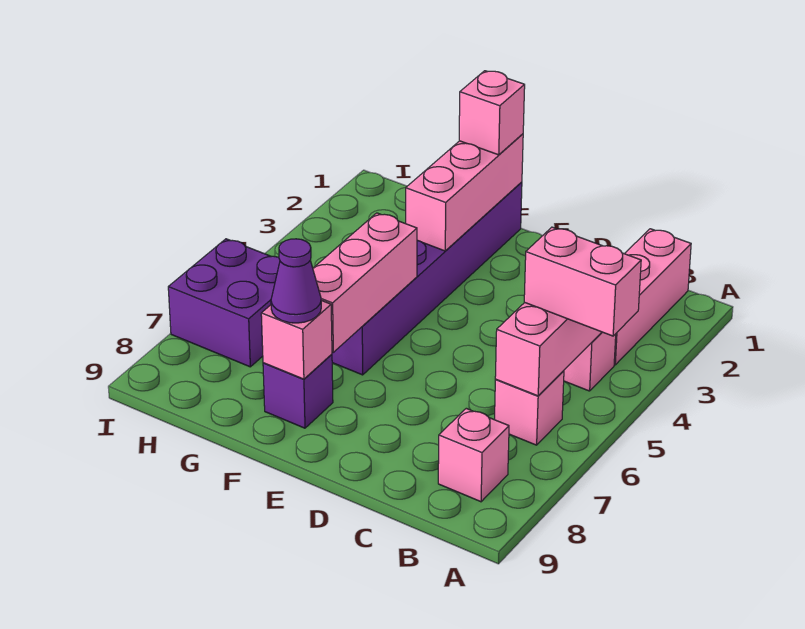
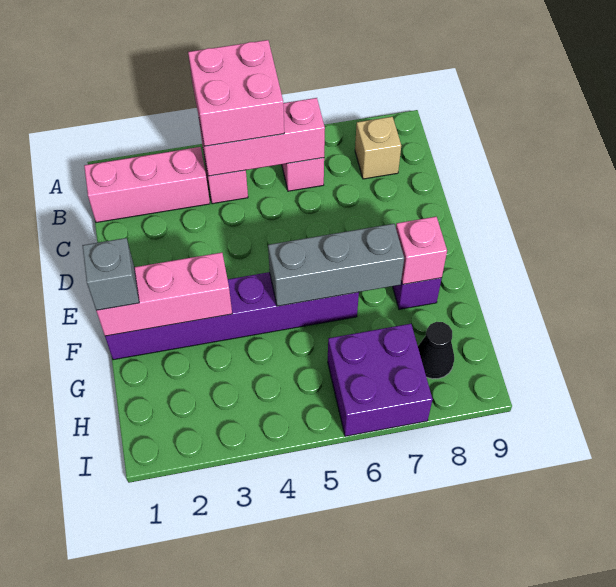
pink 1x2 brick [524,227,641,336] -> pink 2x2 brick [188,40,284,146]
pink 1x1 brick [438,408,509,502] -> tan 1x1 brick [355,117,401,179]
pink 1x1 brick [459,71,525,155] -> grey 1x1 brick [82,238,139,311]
pink 1x3 brick [313,213,417,352] -> grey 1x3 brick [268,224,404,306]
purple 1x1 cone [271,239,321,323] -> none
none -> black 1x1 cone [418,322,454,379]

